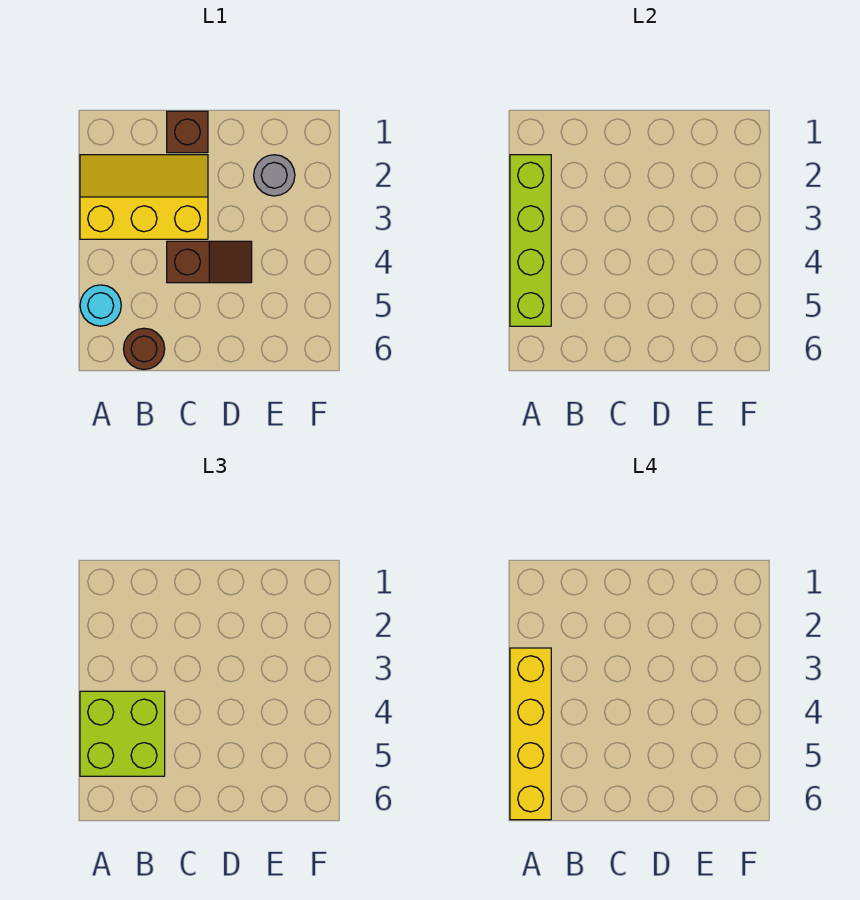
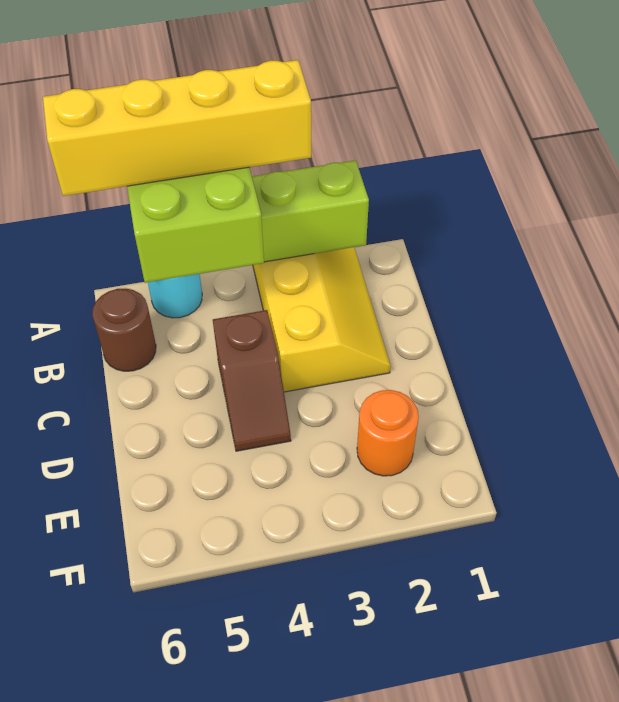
brown 1x1 brick [167,111,208,153] -> none
grey 1x1 round brick [254,155,295,196] -> orange 1x1 round brick [357,390,419,476]

